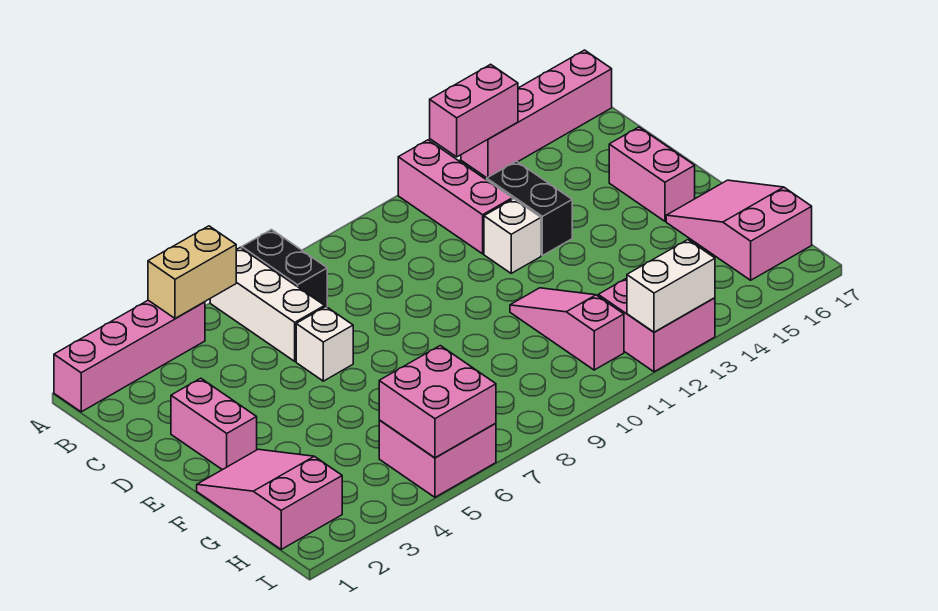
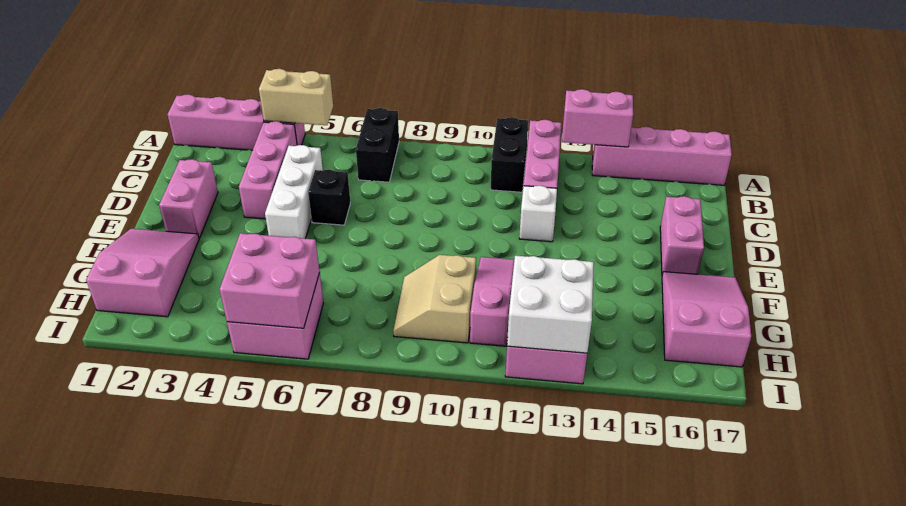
white 1x3 brick [210,248,325,361] -> white 1x3 brick moved to [265,145,323,239]
none -> pink 1x3 brick [239,121,297,219]
black 1x2 brick [487,161,572,256] -> black 1x2 brick moved to [491,117,528,192]
white 1x1 brick [296,307,353,381] -> black 1x1 brick [308,170,350,225]
none -> tan 2x2 slope [393,255,476,343]
white 1x2 brick [627,240,715,332] -> white 2x2 brick [507,256,594,353]

